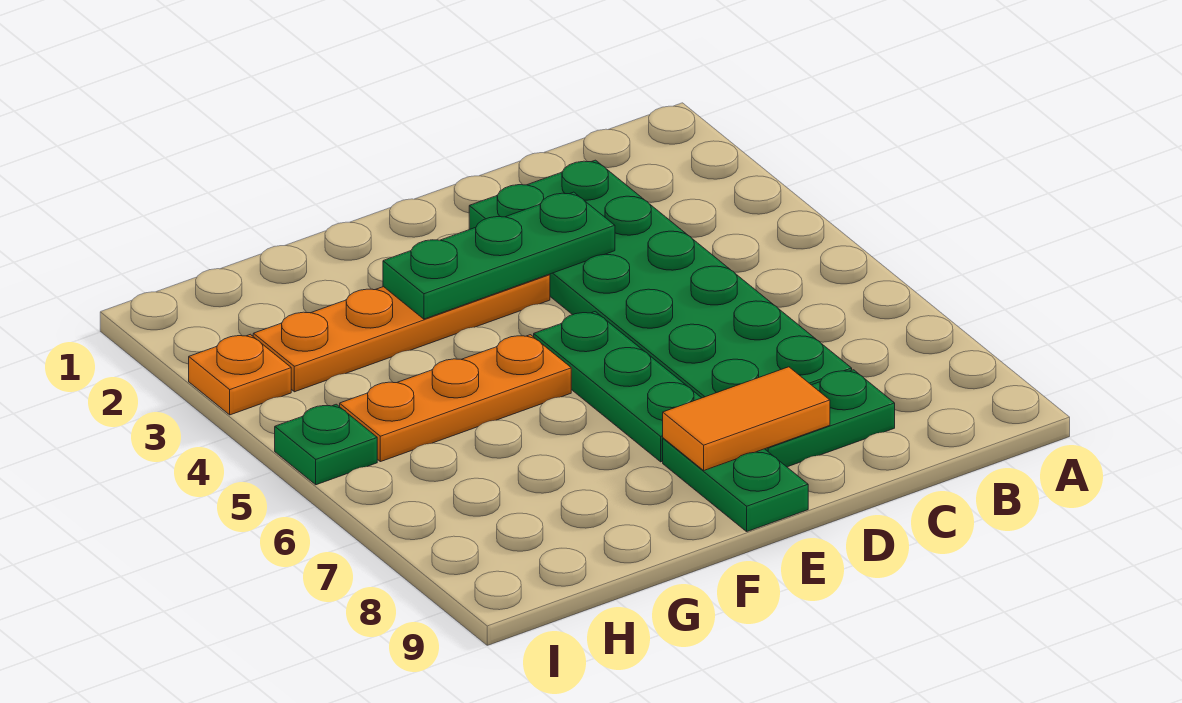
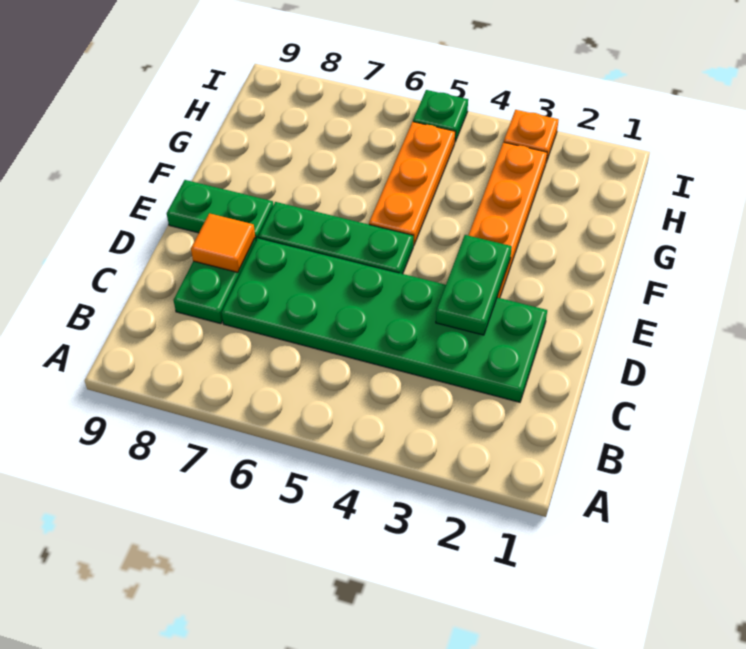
green 1x3 plate [383,192,615,319] -> green 1x2 plate [436,235,512,335]
orange 1x2 tile [663,367,830,470] -> orange 1x1 tile [191,213,255,272]

